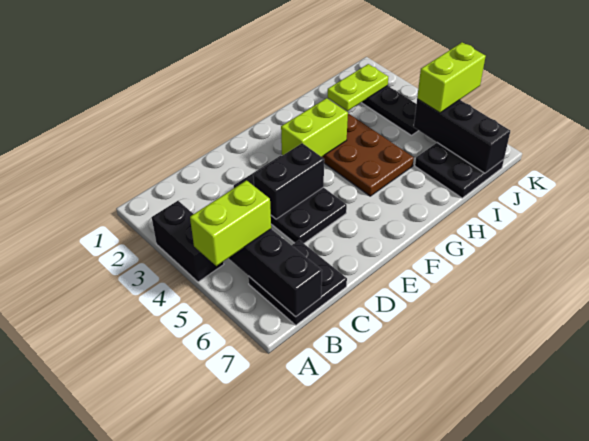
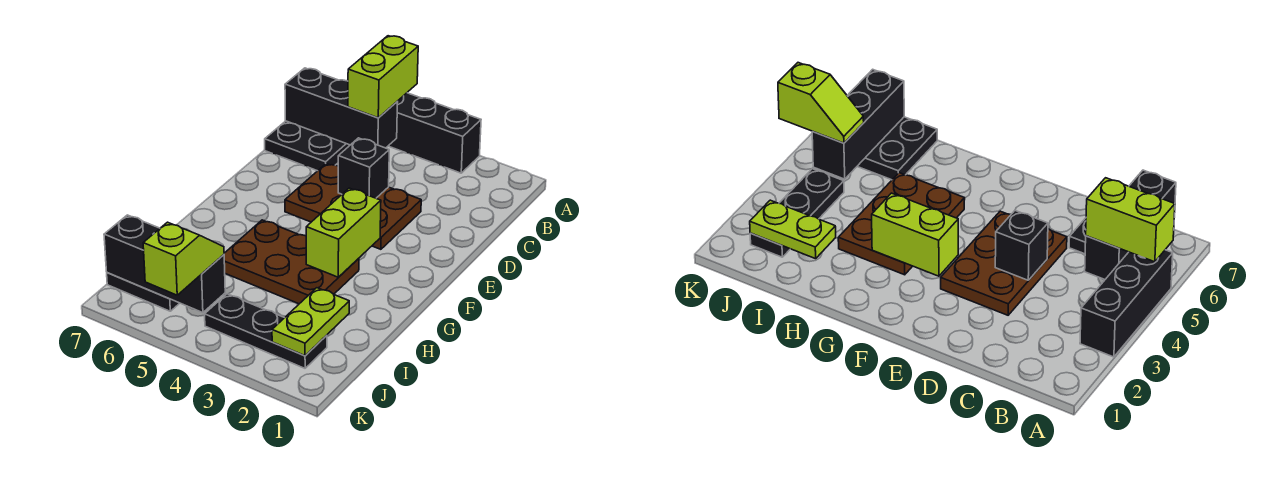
black 1x2 brick [152,201,224,282] -> black 1x3 brick [389,93,481,173]
black 2x3 plate [234,156,347,243] -> brown 2x3 plate [285,164,421,249]
black 1x2 brick [253,143,324,219] -> black 1x1 brick [338,138,389,198]
lime 1x2 brick [417,42,486,113] -> lime 1x2 slope [143,222,224,295]

